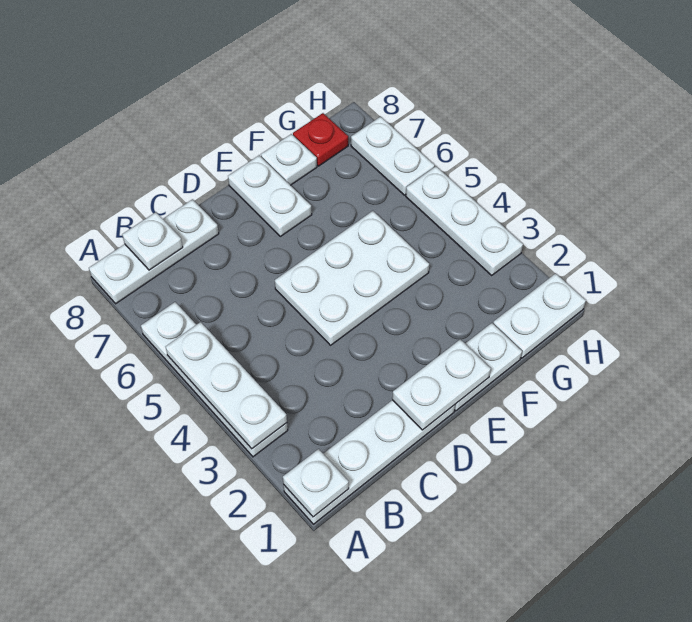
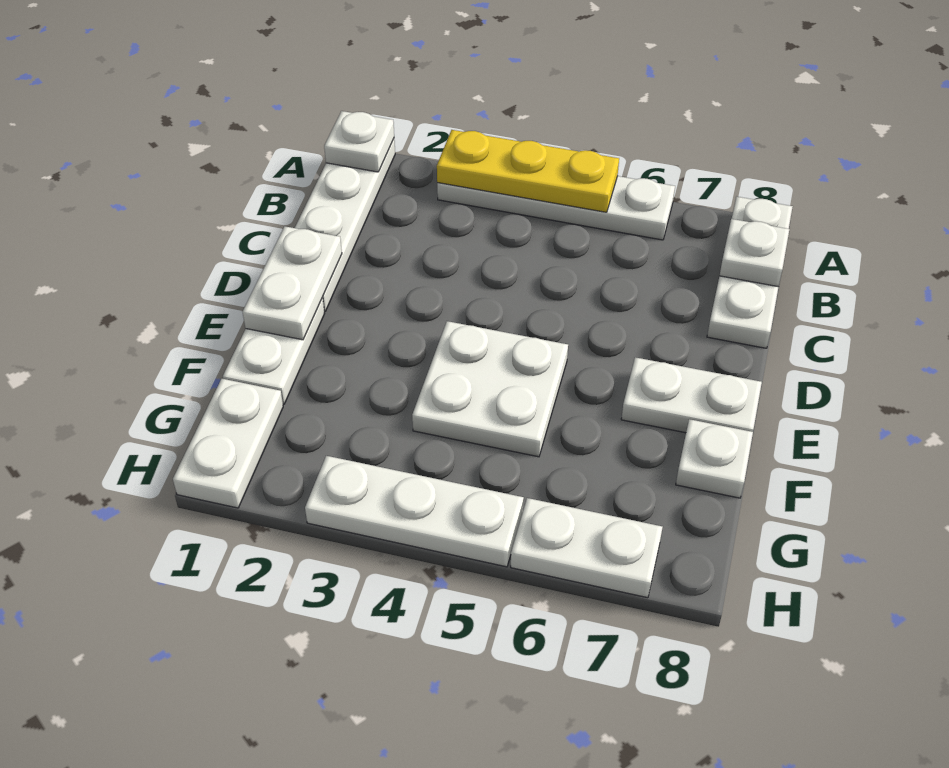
white 1x3 plate [166,322,287,449] -> yellow 1x3 plate [437,130,619,212]
white 2x3 plate [275,211,429,345] -> white 2x2 plate [412,321,568,457]
red 1x1 plate [293,113,348,166] -> none

